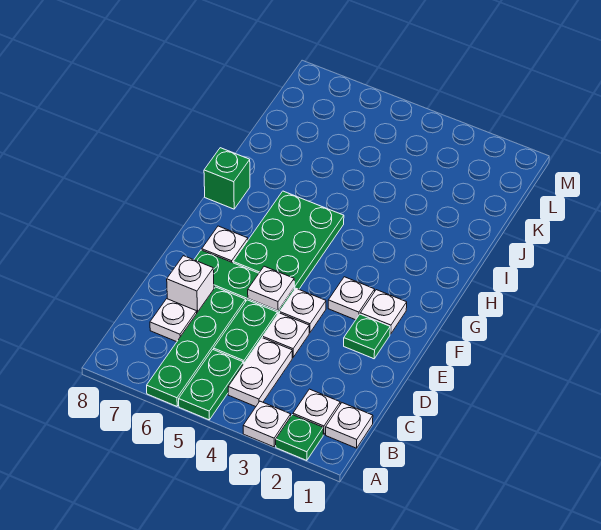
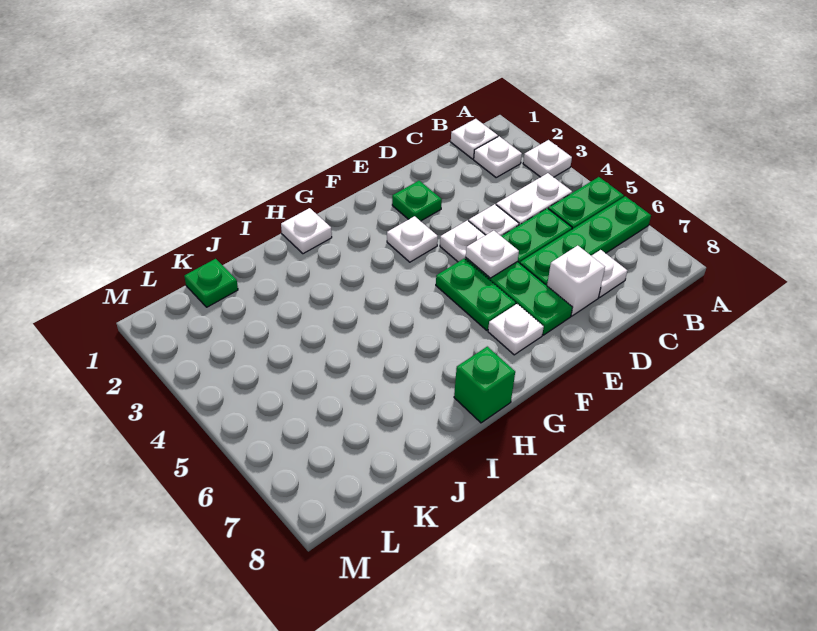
green 1x1 plate [276,415,323,461] -> green 1x1 plate moved to [184,259,238,307]
white 1x1 plate [360,290,407,334] -> white 1x1 plate moved to [281,208,332,254]
green 2x3 plate [233,191,344,290] -> green 1x2 plate [436,259,516,330]

